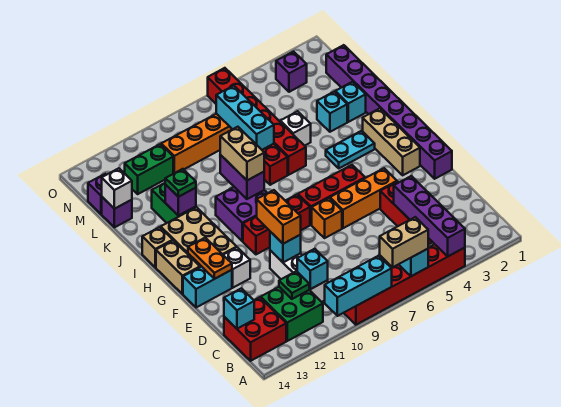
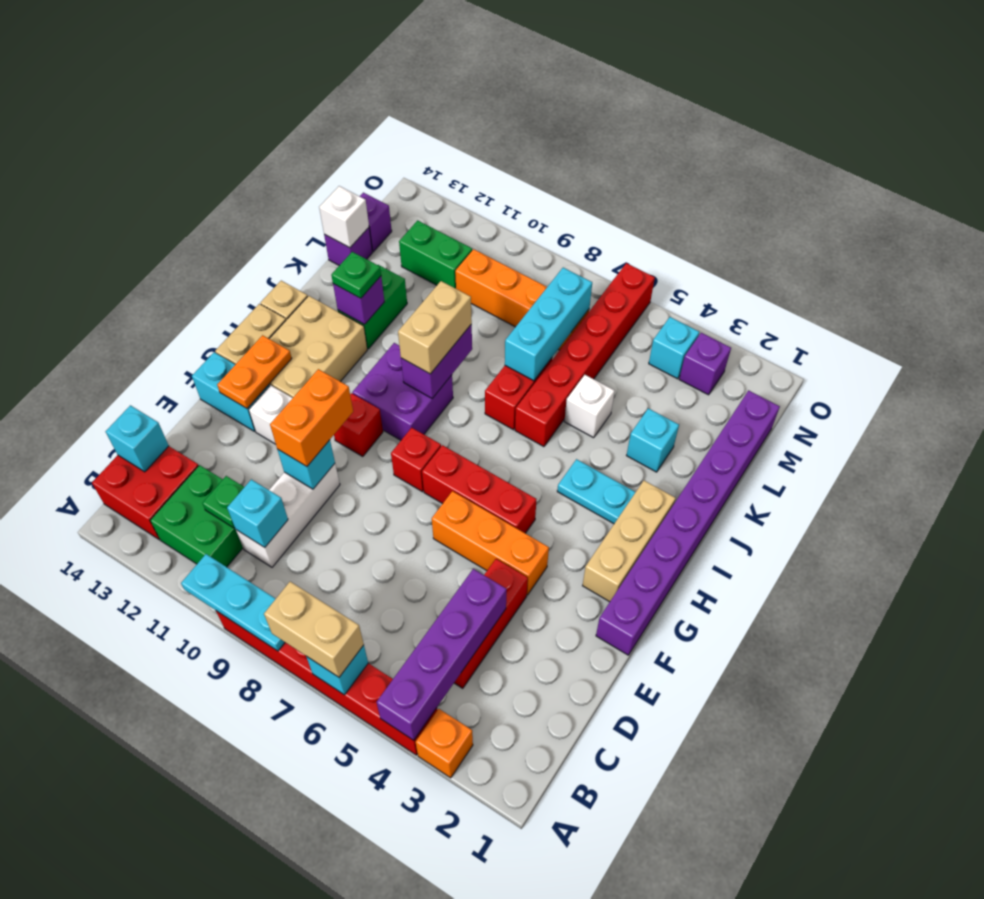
cyan 1x3 brick [325,256,392,316] -> cyan 1x3 plate [181,554,285,651]
orange 1x1 brick [312,198,342,238] -> orange 1x1 brick moved to [416,709,473,778]
cyan 1x1 brick [335,82,366,122] -> cyan 1x1 brick moved to [649,317,699,379]

